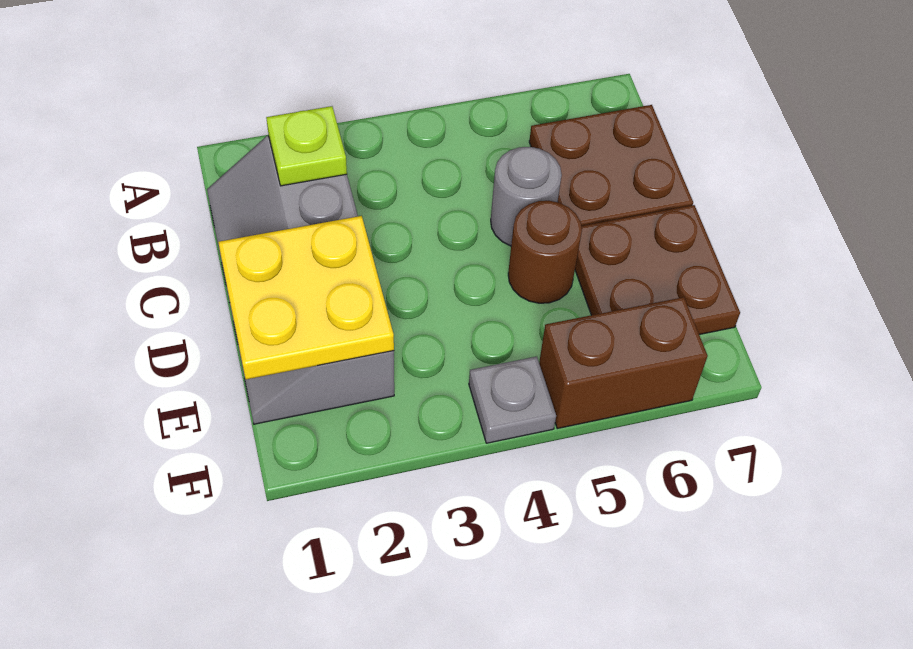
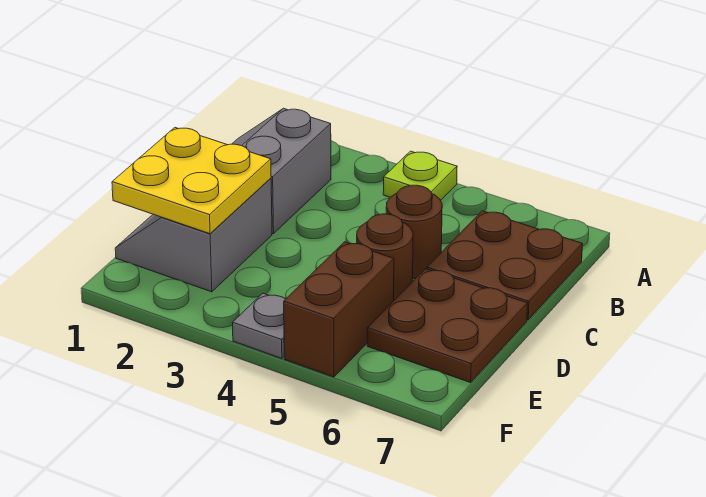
lime 1x1 plate [266,106,347,186] -> lime 1x1 plate moved to [383,151,457,200]
grey 1x1 round brick [491,147,562,246] -> brown 1x1 round brick [386,185,442,279]
brown 1x2 brick [539,297,708,429] -> brown 1x2 brick turned to [284,242,394,377]

